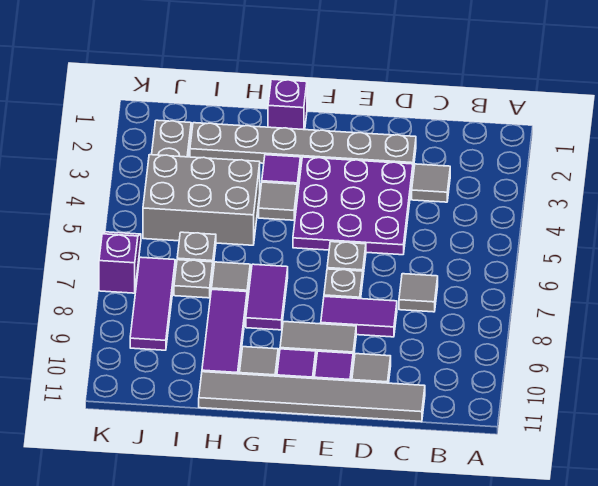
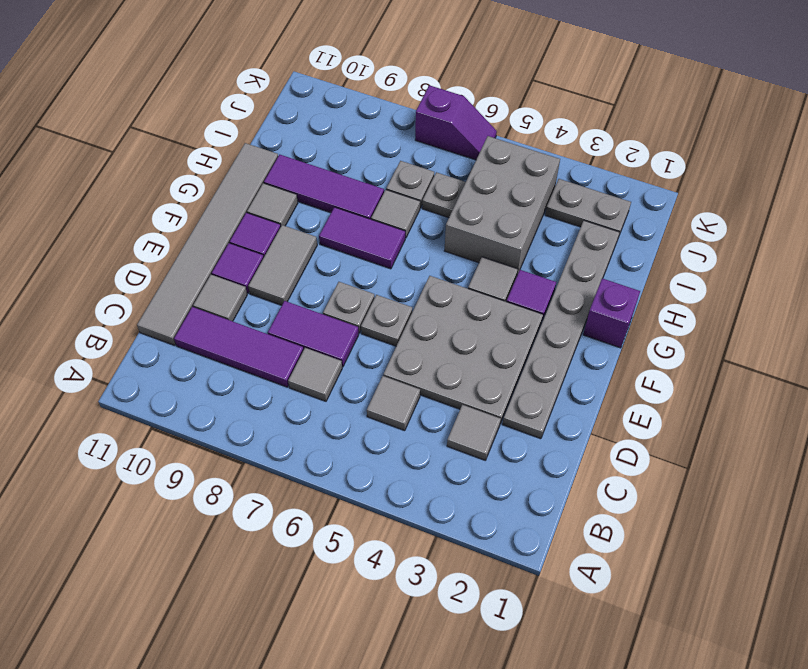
none -> grey 1x1 tile [367,376,420,431]
purple 3x3 plate [293,157,413,255] -> grey 3x3 plate [383,276,543,424]
purple 1x2 tile [321,296,397,337] -> purple 1x2 tile turned to [268,301,359,367]
purple 1x3 tile [130,257,175,350] -> purple 1x3 tile moved to [174,307,303,387]

